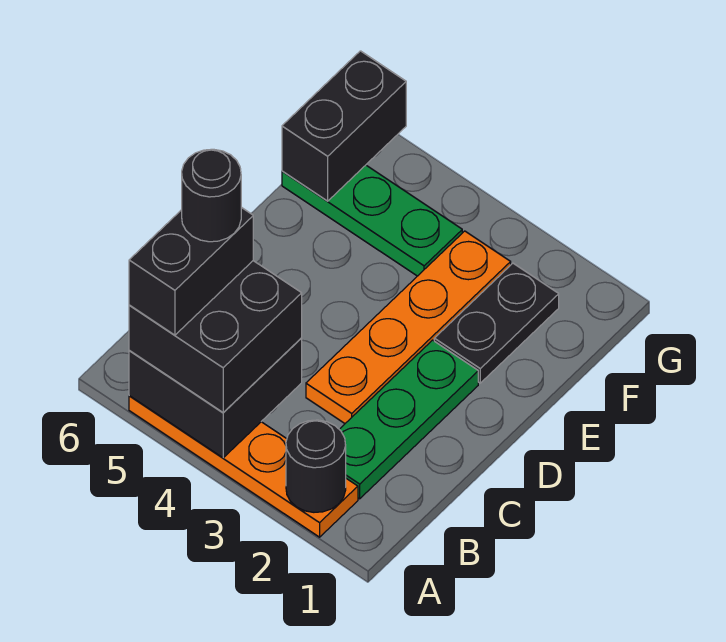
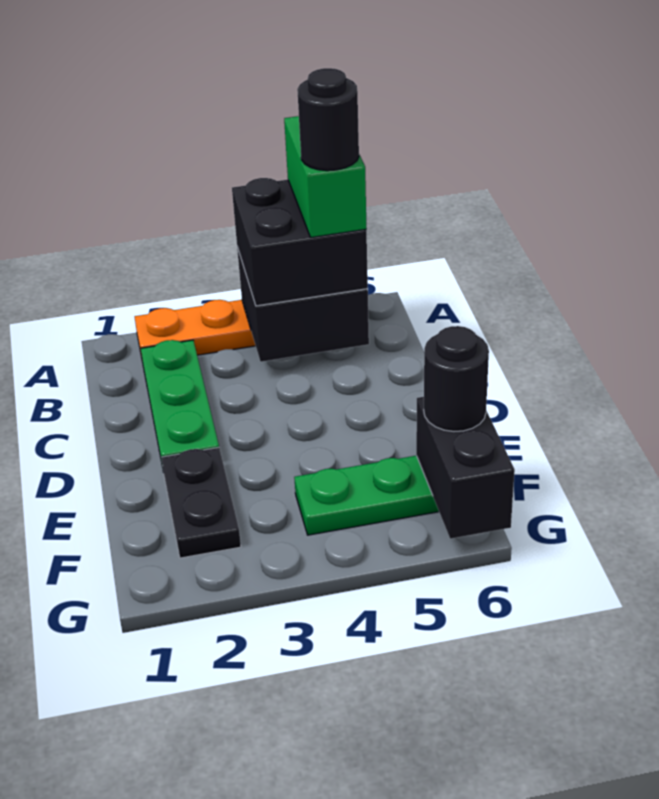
black 1x1 round brick [286,420,346,512] -> black 1x1 round brick moved to [424,326,489,431]
black 1x2 brick [129,207,253,335] -> green 1x2 brick [284,116,367,237]
orange 1x4 plate [306,231,511,423] -> none

